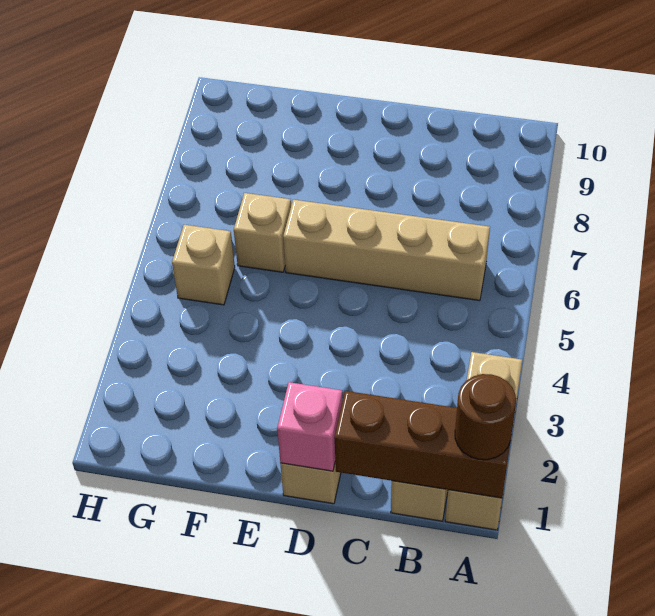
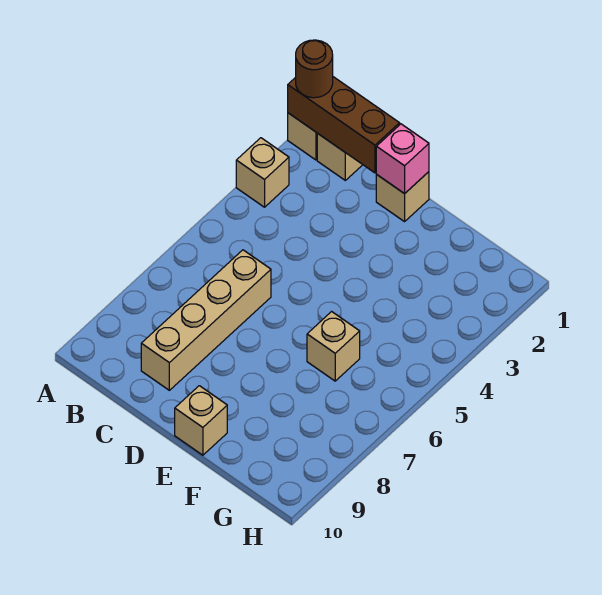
tan 1x4 brick [283,200,490,301] -> tan 1x4 brick turned to [141,250,271,390]
tan 1x1 brick [172,225,235,305] -> tan 1x1 brick moved to [175,386,227,455]

